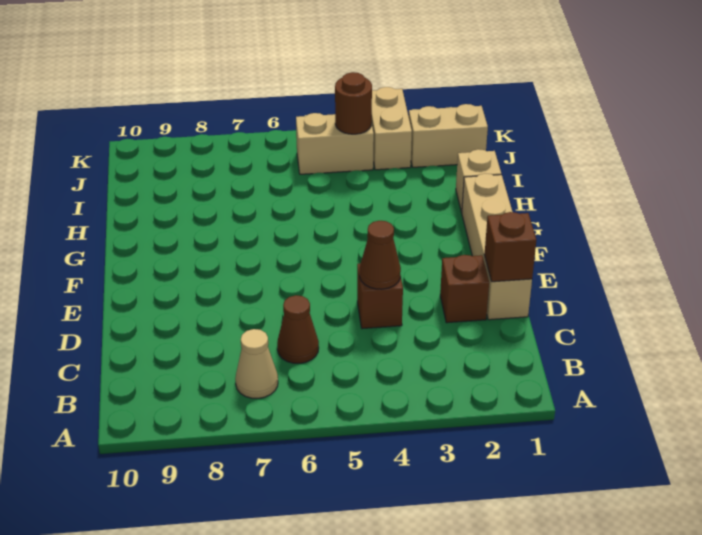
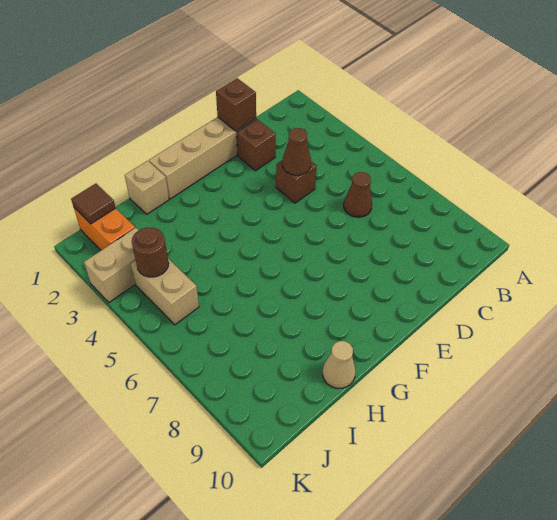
tan 1x1 cone [235,329,278,398] -> tan 1x1 cone moved to [323,341,355,388]
tan 1x2 brick [409,104,488,167] -> orange 1x2 brick [74,208,135,250]
none -> brown 1x1 tile [71,184,116,224]

